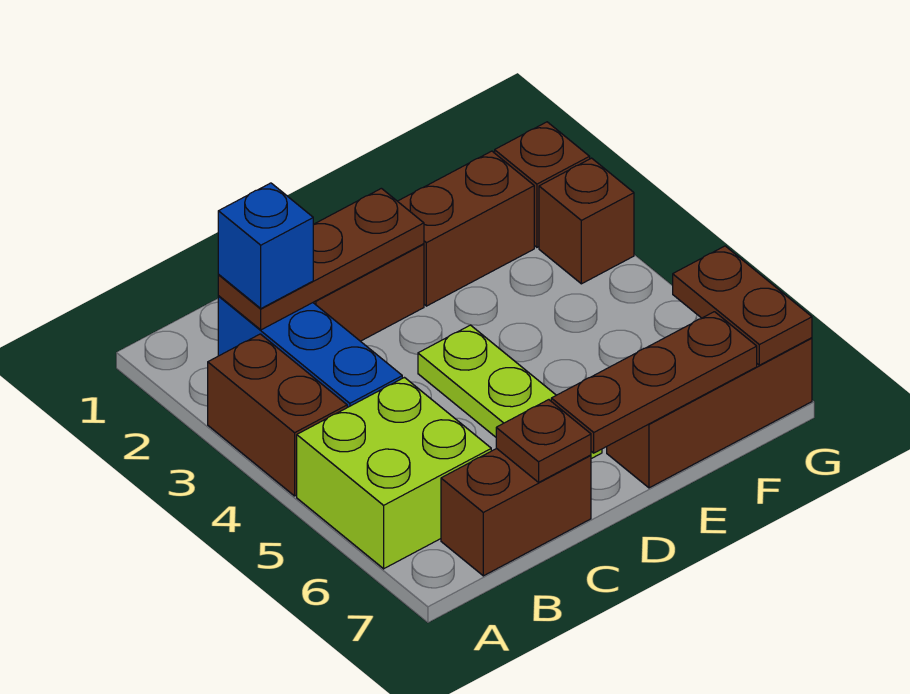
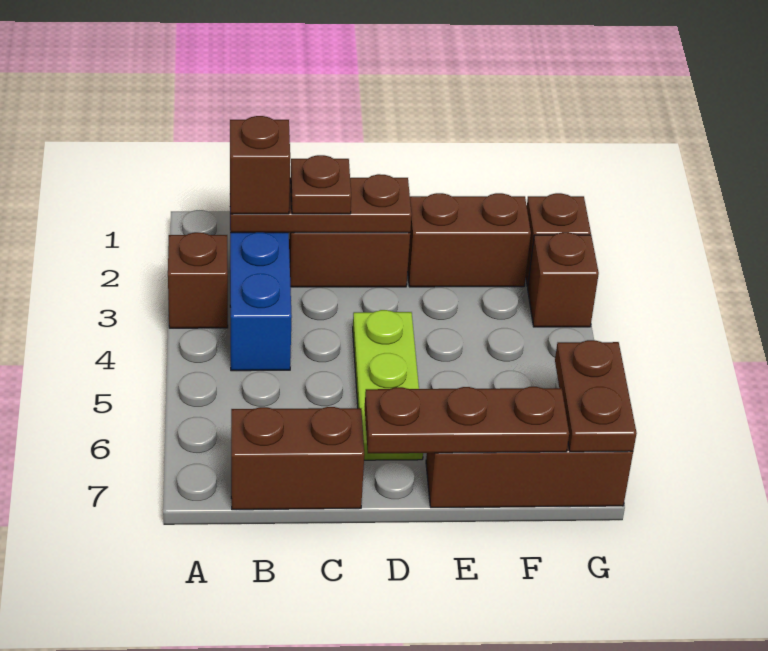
brown 1x2 brick [208,334,347,496] -> brown 1x1 brick [168,232,228,328]
lime 2x2 brick [297,378,491,569] -> none
blue 1x1 brick [218,183,314,308] -> brown 1x1 brick [230,116,290,214]
brown 1x1 plate [496,400,591,482] -> brown 1x1 plate moved to [291,155,351,214]

